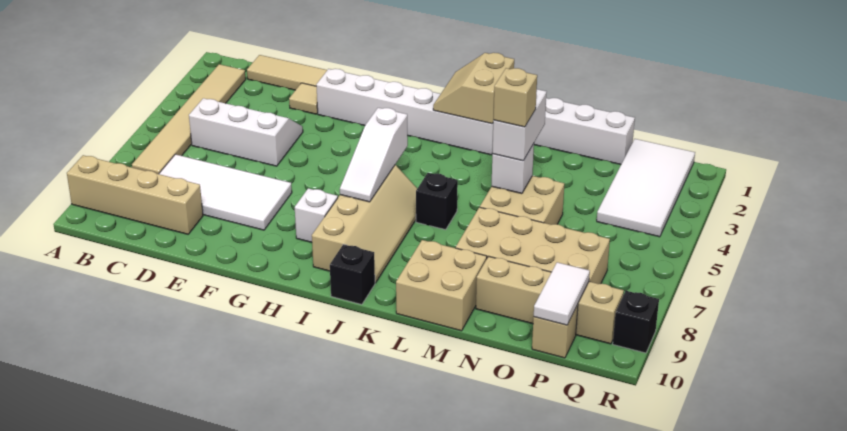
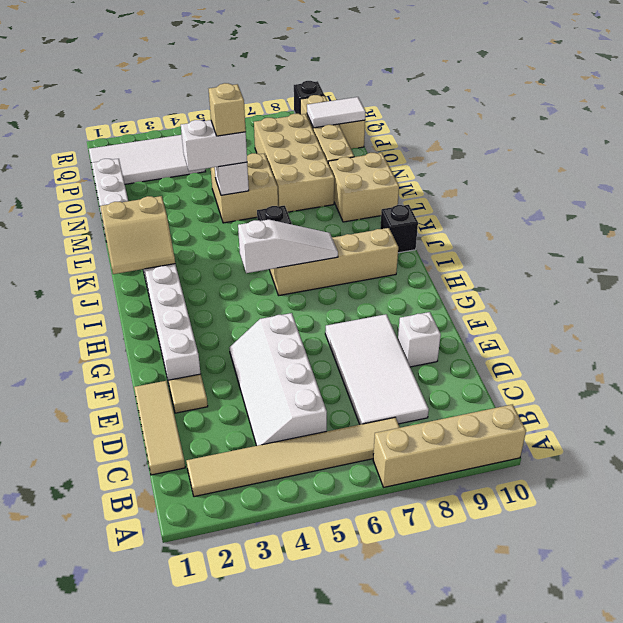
tan 1x4 brick [67,155,203,234] -> tan 1x4 brick turned to [373,404,526,487]
white 2x3 slope [189,98,303,166] -> white 2x4 slope [229,313,327,446]
white 1x1 brick [295,188,338,242] -> white 1x1 brick moved to [398,312,441,367]

